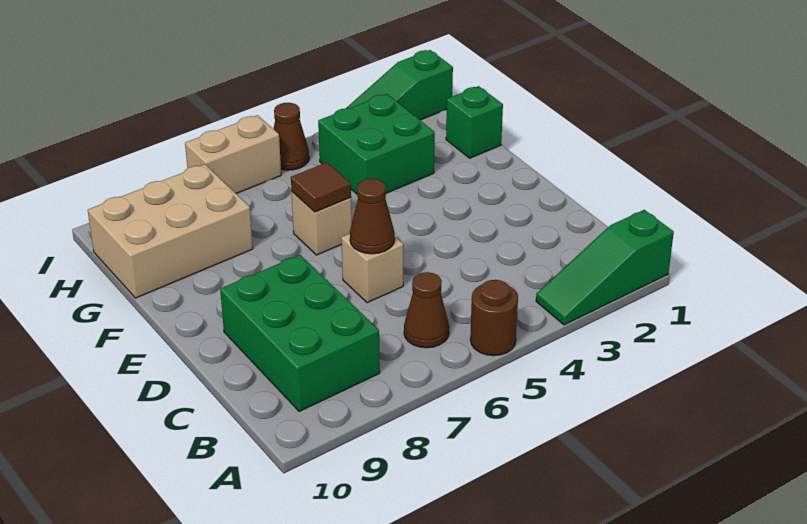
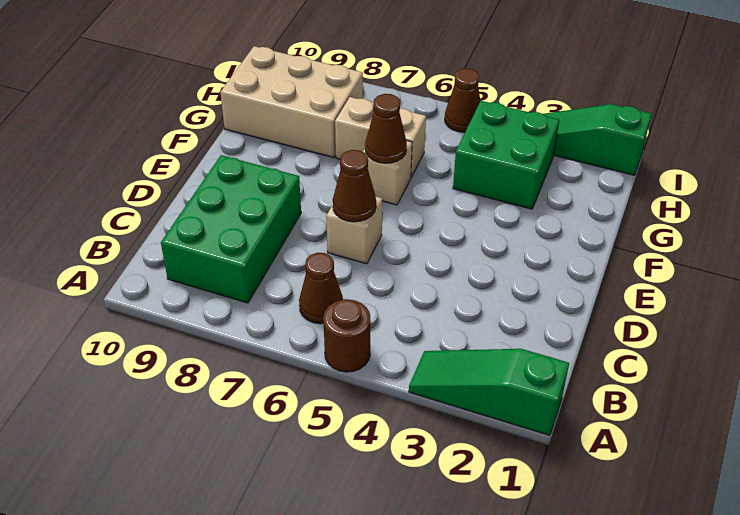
brown 1x1 tile [291,162,351,212] -> brown 1x1 cone [365,94,407,163]
green 1x1 brick [446,86,503,158] -> none
tan 1x2 brick [185,115,281,194] -> tan 1x2 brick moved to [335,97,426,177]

